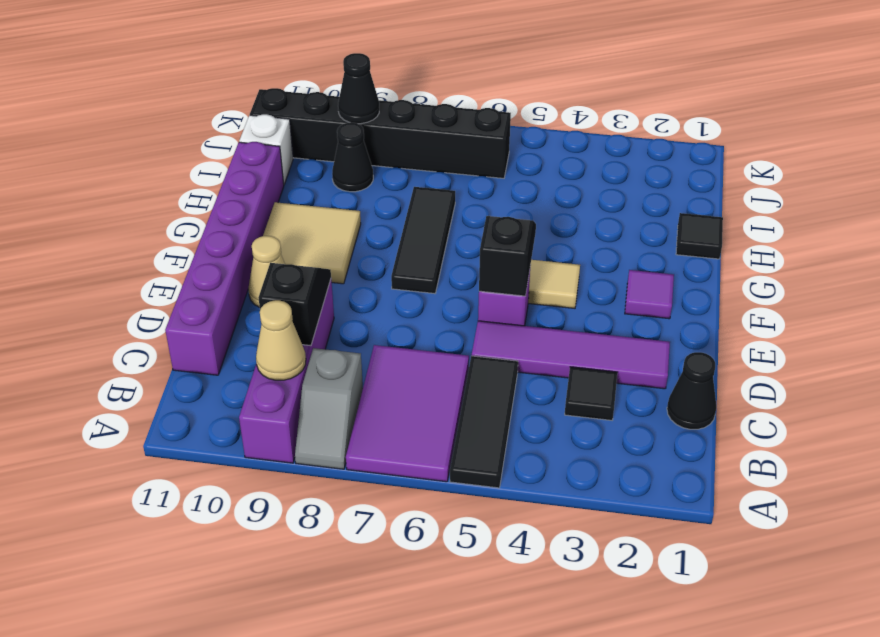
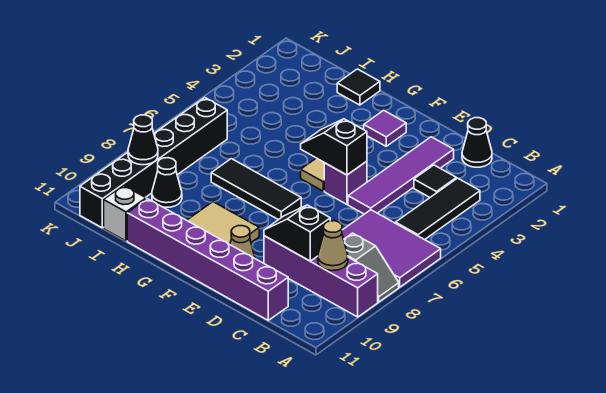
black 1x3 tile [450,356,518,488] -> black 1x3 tile turned to [396,178,480,240]

